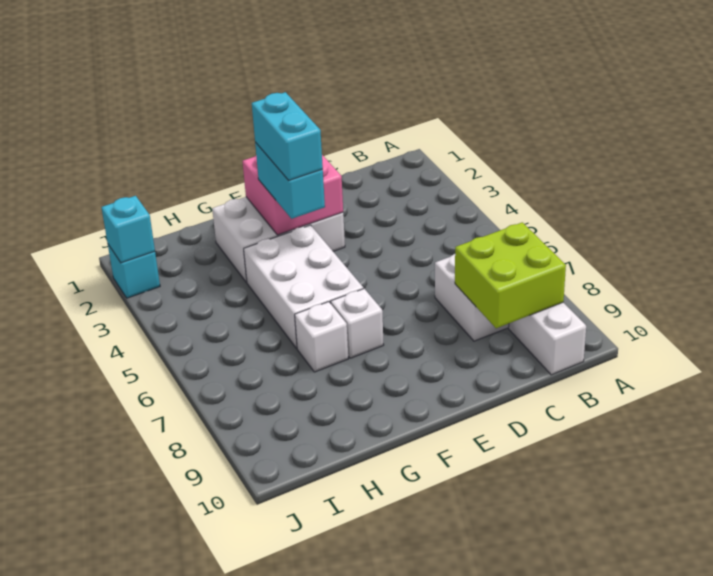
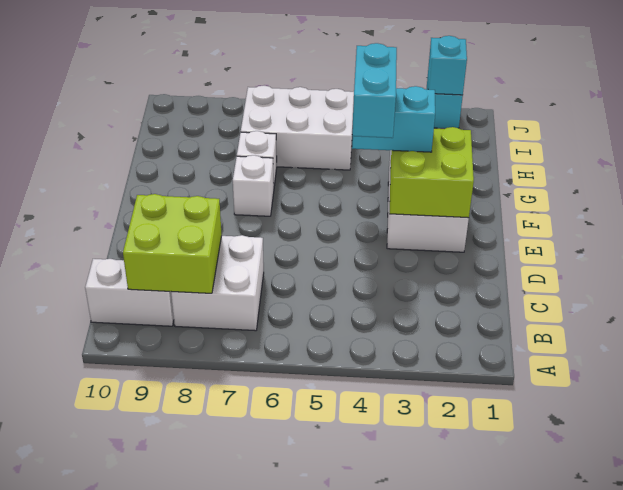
pink 2x2 brick [243,155,343,235] -> lime 2x2 brick [390,127,474,218]
cyan 1x2 brick [252,92,323,180] -> cyan 1x2 brick turned to [352,43,397,138]
white 2x3 brick [244,225,363,348] -> white 2x3 brick moved to [241,86,354,170]

